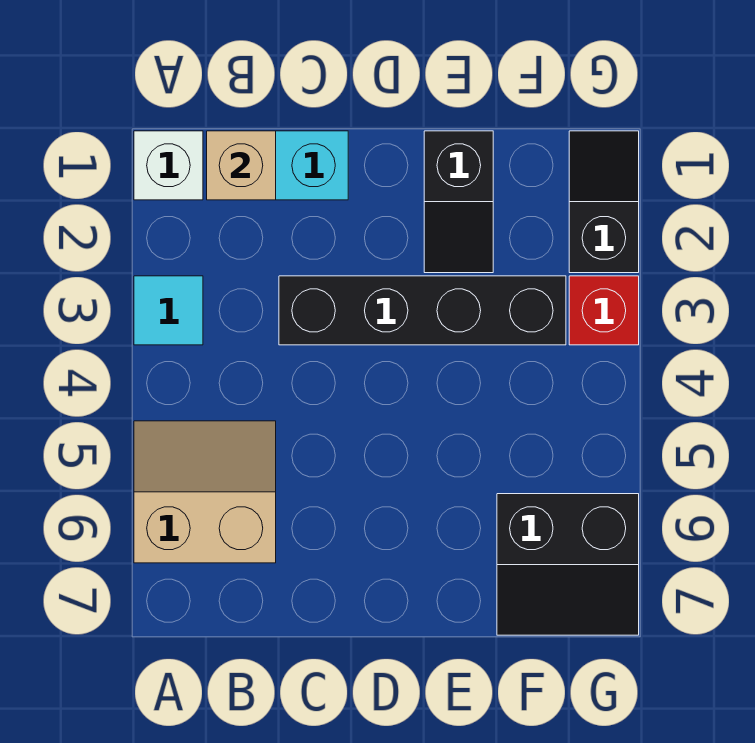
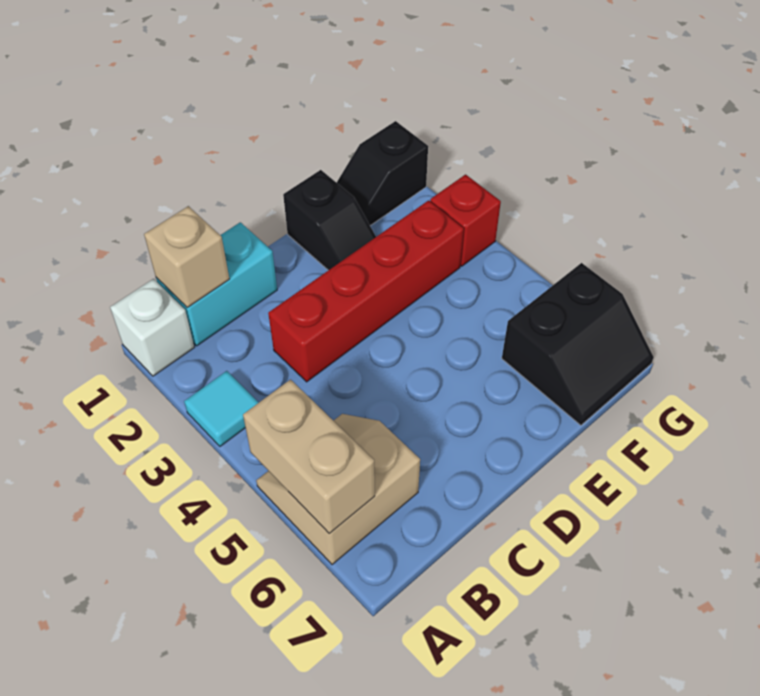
none -> tan 1x2 brick [243,380,375,534]
black 1x4 brick [279,276,566,345] -> red 1x4 brick [268,200,464,382]
black 1x2 slope [569,131,639,273] -> black 1x2 slope turned to [337,121,428,226]

